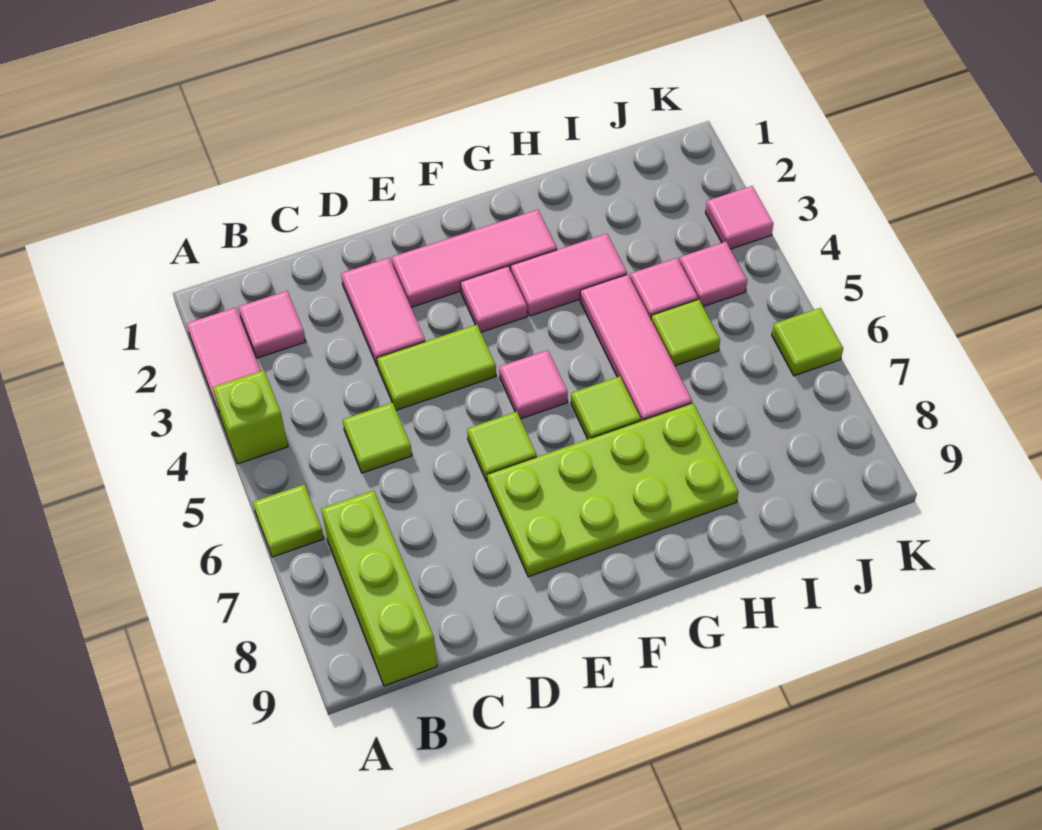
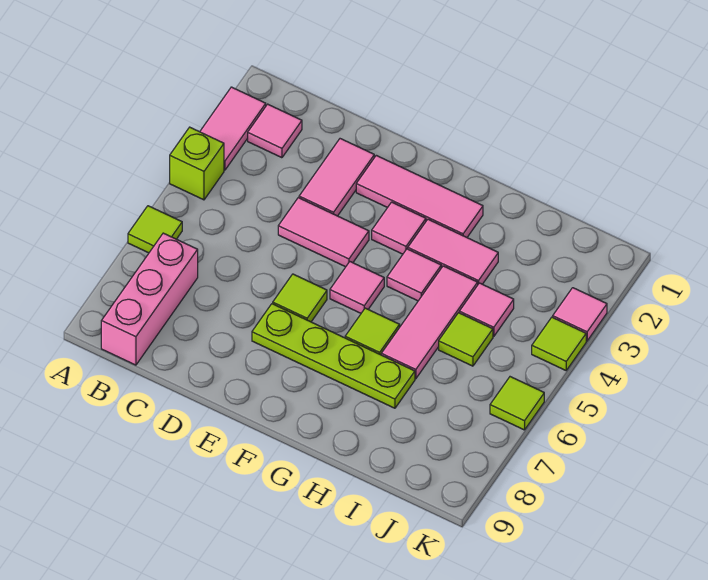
lime 1x3 brick [321,491,437,686] -> pink 1x3 brick [101,233,198,365]
lime 1x1 tile [343,403,412,473] -> lime 1x1 tile moved to [532,317,586,370]
lime 1x2 tile [377,325,496,410] -> pink 1x2 tile [278,198,369,267]
lime 2x4 plate [487,403,738,577] -> lime 1x4 plate [252,304,415,408]
pink 1x1 tile [679,242,747,307] -> pink 1x1 tile moved to [387,249,441,301]

